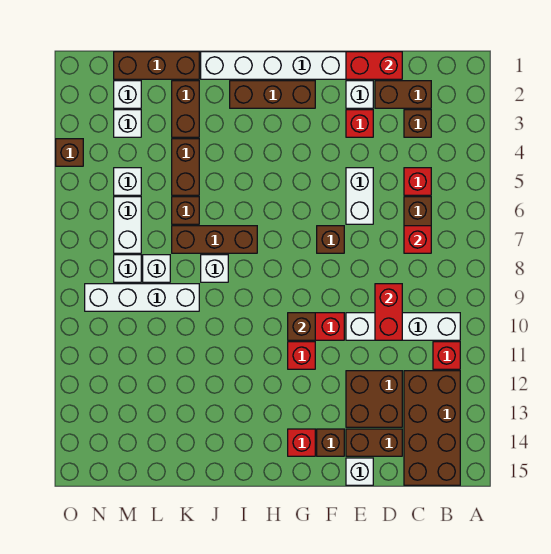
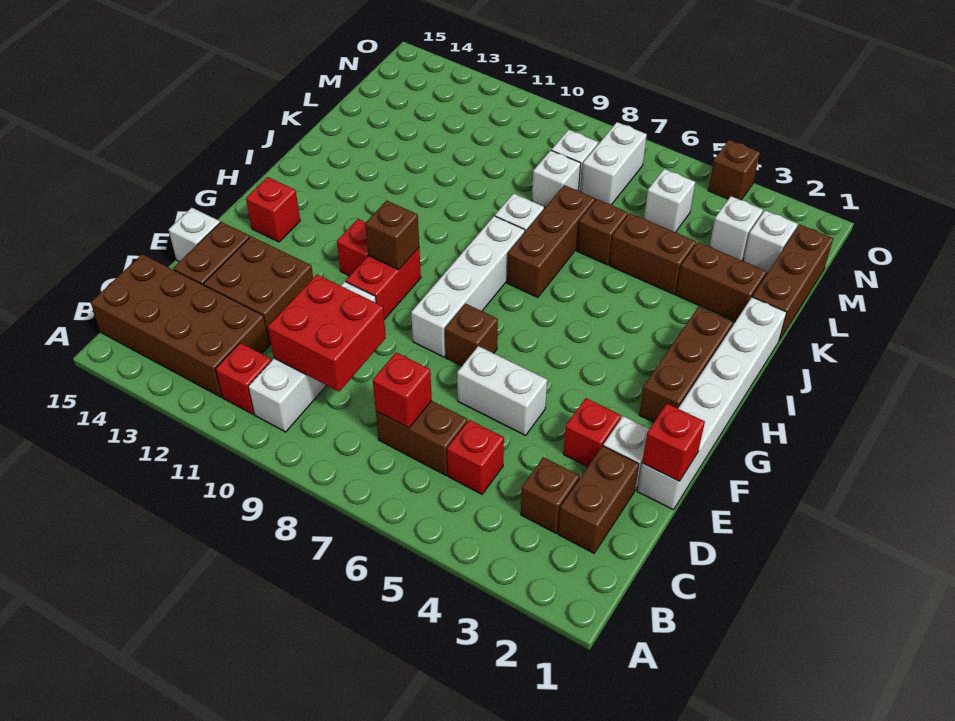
red 1x2 brick [346,52,402,79] -> red 1x1 brick [642,404,705,481]
red 1x2 brick [375,284,402,340] -> red 2x2 brick [268,275,386,391]
brown 1x1 brick [317,429,344,456] -> none
white 1x4 brick [85,284,199,311] -> white 1x4 brick moved to [411,216,525,357]
white 1x2 brick [114,197,141,253] -> white 1x2 brick turned to [581,122,647,205]

